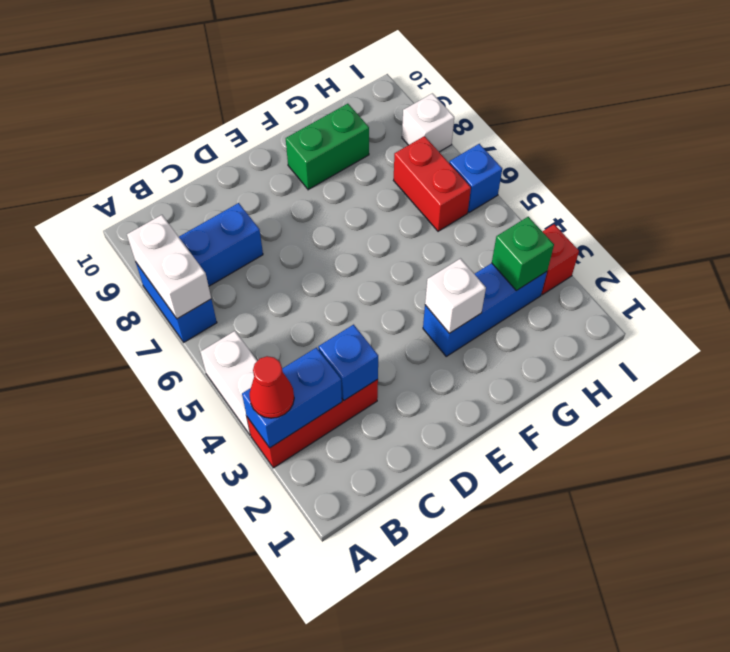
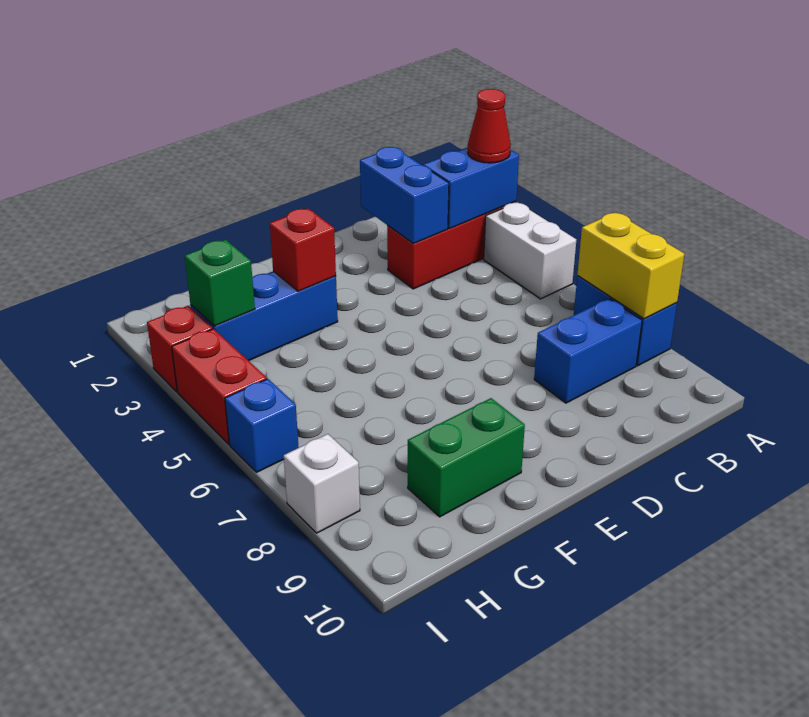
white 1x2 brick [127,215,211,319] -> yellow 1x2 brick [577,213,684,319]
blue 1x1 brick [318,325,378,400] -> blue 1x2 brick [360,147,449,243]
white 1x1 brick [425,259,486,333] -> red 1x1 brick [270,208,336,291]
red 1x2 brick [394,136,471,231] -> red 1x2 brick moved to [172,329,267,444]

